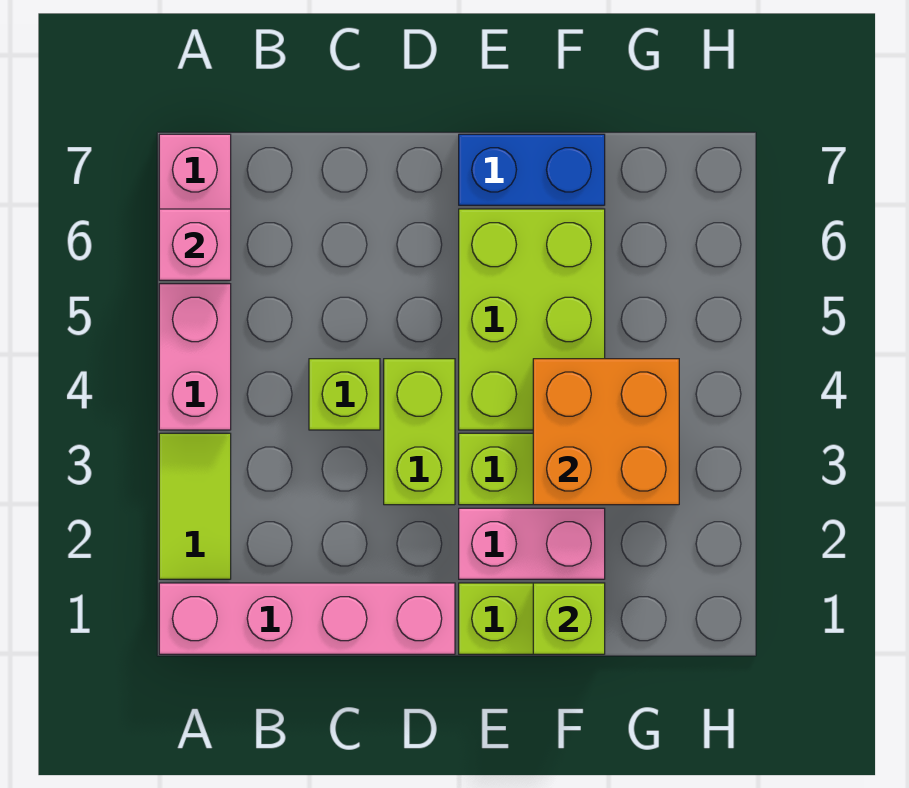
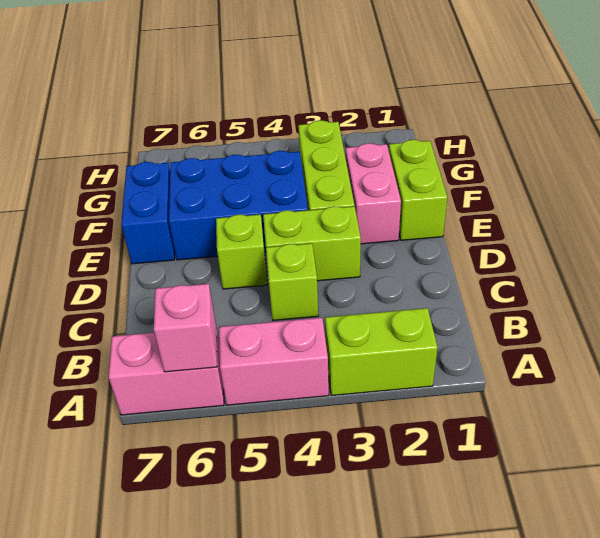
pink 1x4 brick [159,583,455,654] -> none
lime 1x2 tile [159,433,231,579] -> lime 1x2 brick [325,308,438,395]
lime 2x3 brick [459,209,605,430] -> blue 2x3 brick [169,151,308,260]
lime 1x1 brick [533,583,605,654] -> lime 1x1 brick moved to [216,214,267,289]
orange 2x2 brick [533,359,679,505] -> none

